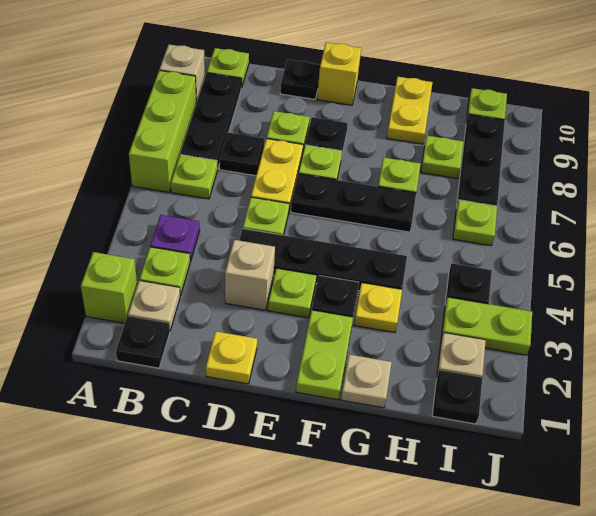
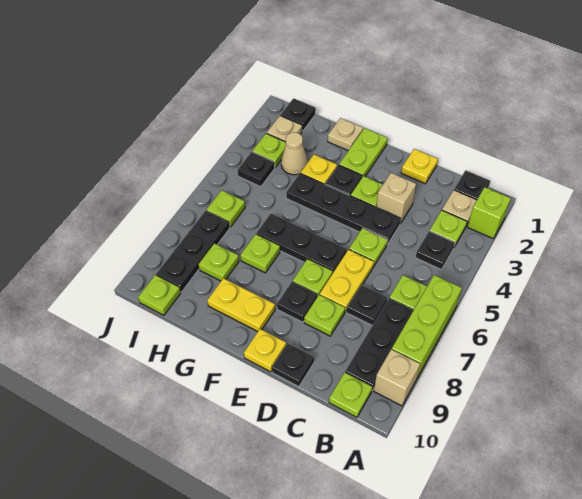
purple 1x1 plate [150,215,200,262] -> black 1x1 plate [416,231,455,270]
yellow 1x1 brick [317,43,361,105] -> yellow 1x1 plate [244,329,286,372]
yellow 1x2 plate [387,77,432,144] -> yellow 1x2 plate turned to [207,278,275,332]
none -> tan 1x1 cone [281,132,308,175]
lime 1x2 plate [441,297,532,355] -> lime 1x1 plate [252,133,286,167]

